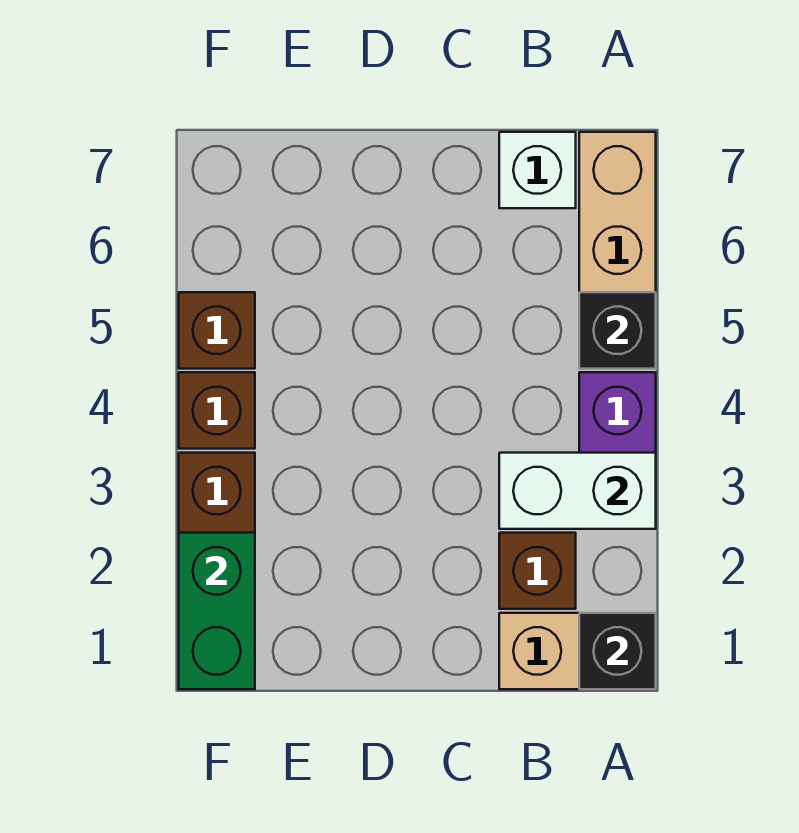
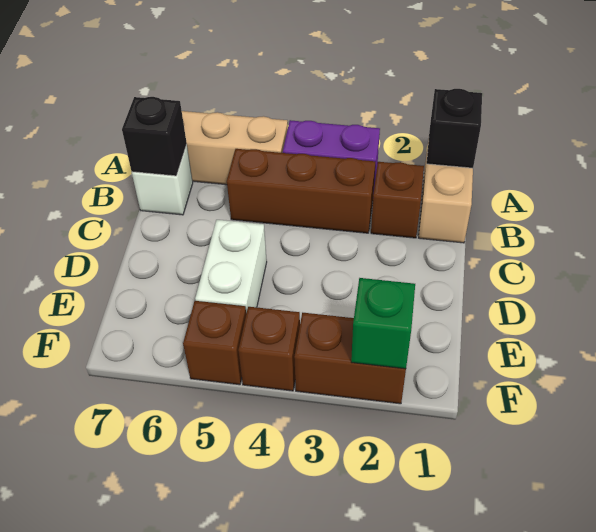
white 1x2 brick [499,453,656,529] -> white 1x2 brick moved to [195,220,267,313]
black 1x1 brick [579,292,656,369] -> black 1x1 brick moved to [122,97,187,176]
none -> brown 1x3 brick [227,149,375,233]
green 1x2 brick [179,533,255,689] -> green 1x1 brick [351,278,415,369]

